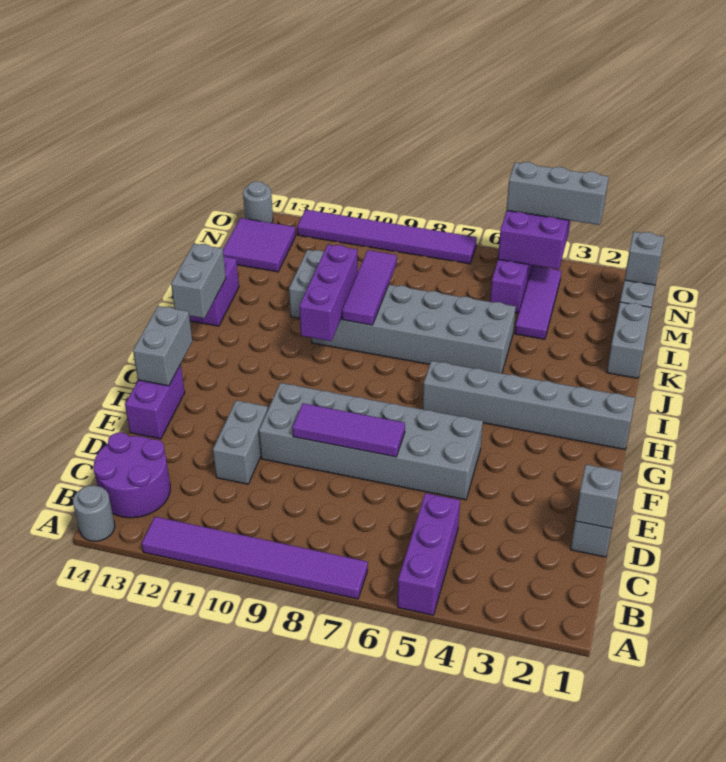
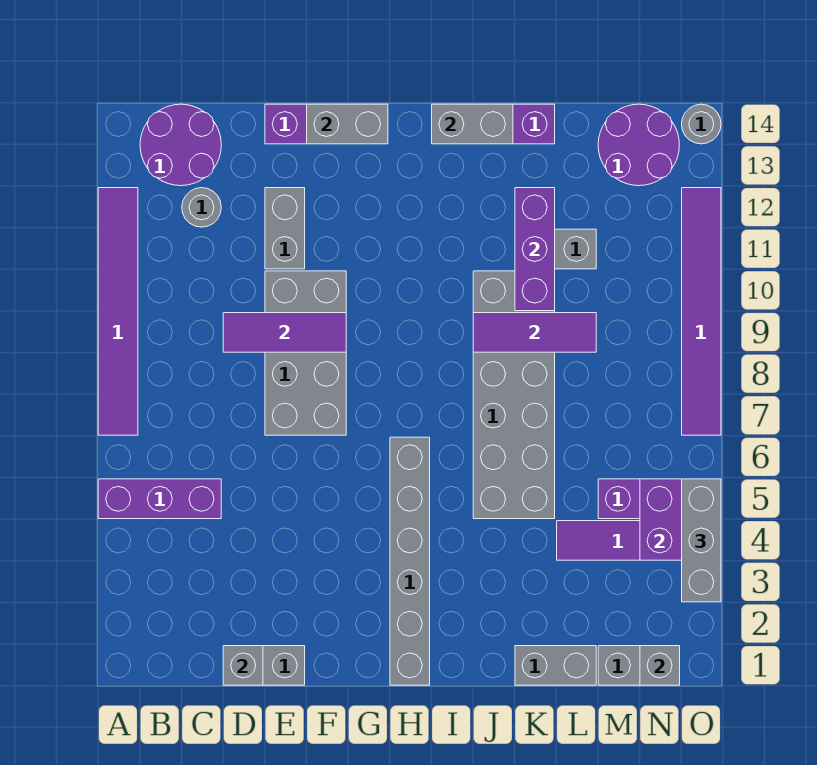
grey 1x1 round brick [73,486,115,541] -> grey 1x1 round brick moved to [182,188,221,227]
grey 1x2 brick [213,400,268,484] -> grey 1x2 brick turned to [265,188,305,269]
grey 2x6 brick [259,383,483,500] -> grey 2x4 brick [265,271,346,435]
purple 1x3 tile [292,403,405,457] -> purple 1x3 tile turned to [223,313,346,352]
purple 1x3 brick [299,245,358,341] -> purple 1x3 brick turned to [515,188,555,311]
purple 2x2 tile [223,218,296,272] -> purple 2x2 round brick [598,104,679,186]

